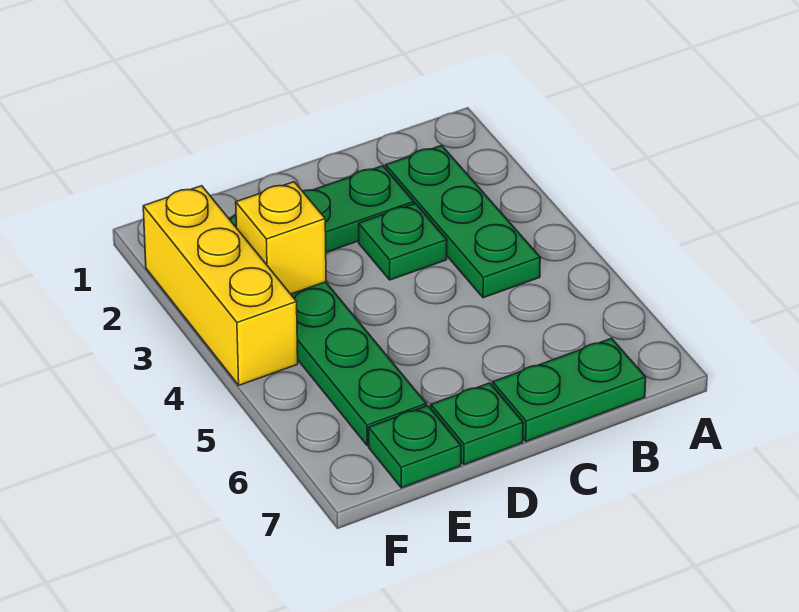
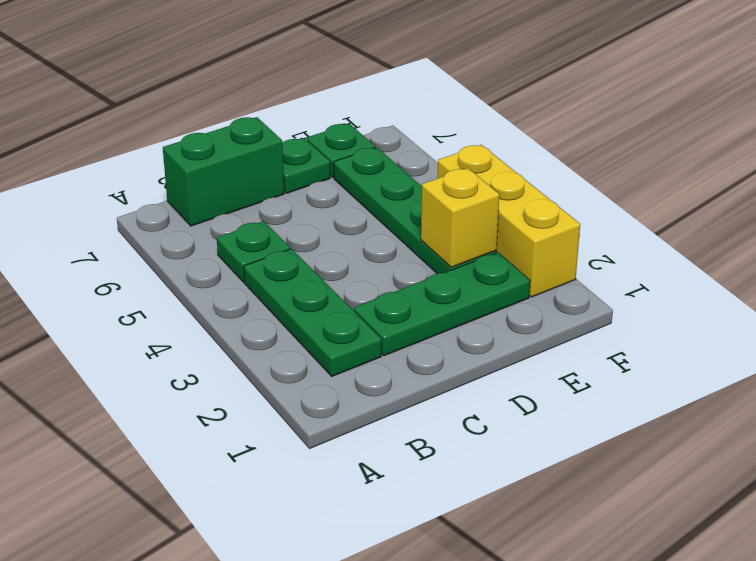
green 1x2 plate [493,338,646,441] -> green 1x2 brick [163,117,284,226]
green 1x1 plate [359,203,447,280] -> green 1x1 plate moved to [217,221,290,282]

